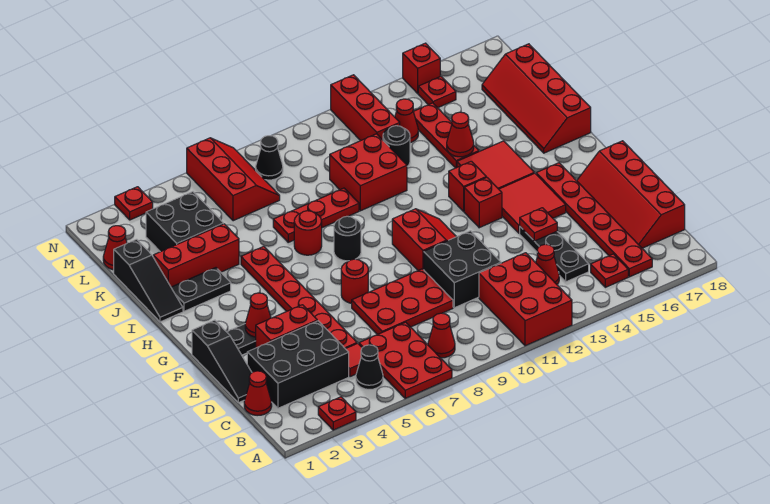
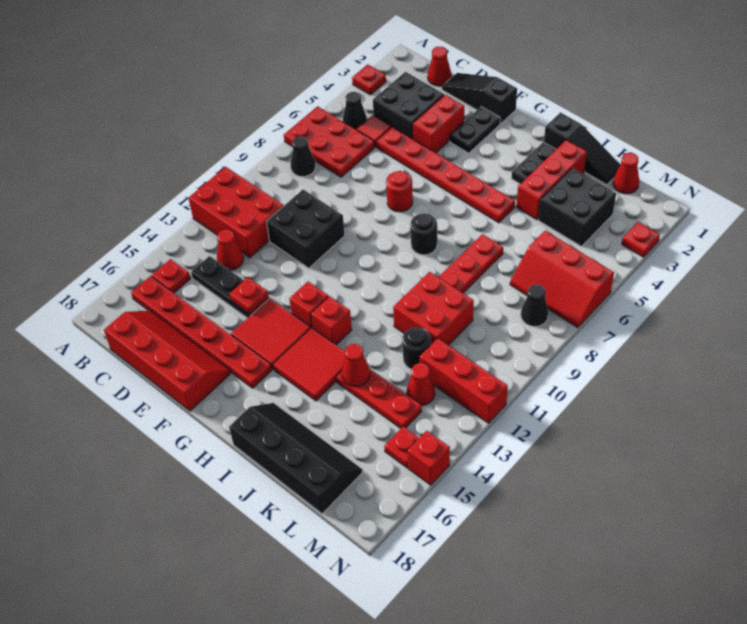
red 1x1 cone [428,313,455,358] -> black 1x1 cone [291,136,316,177]
black 2x3 brick [247,321,349,408] -> black 2x2 brick [373,72,444,139]
red 2x3 plate [352,269,453,335] -> none
red 1x1 cone [245,293,271,337] -> none
red 2x2 slope [392,209,456,270] -> none
black 1x3 slope [114,239,183,322] -> black 1x3 slope turned to [544,113,621,185]
red 1x1 round brick [294,211,322,255] -> none
red 2x4 slope [482,44,591,153] -> black 2x4 slope [229,403,363,514]

